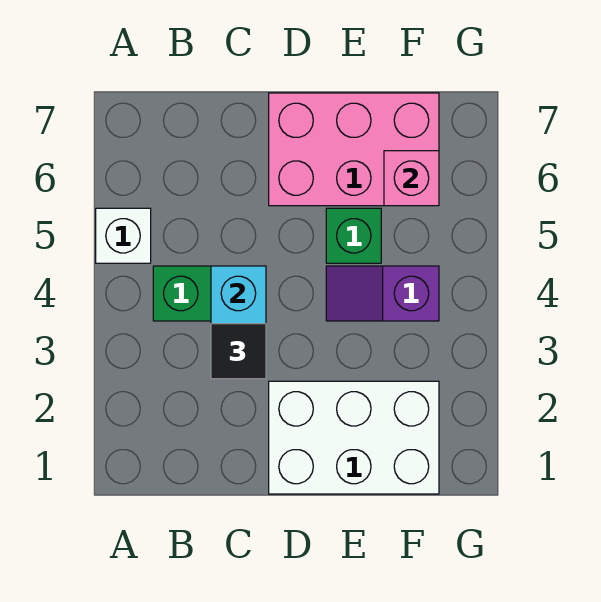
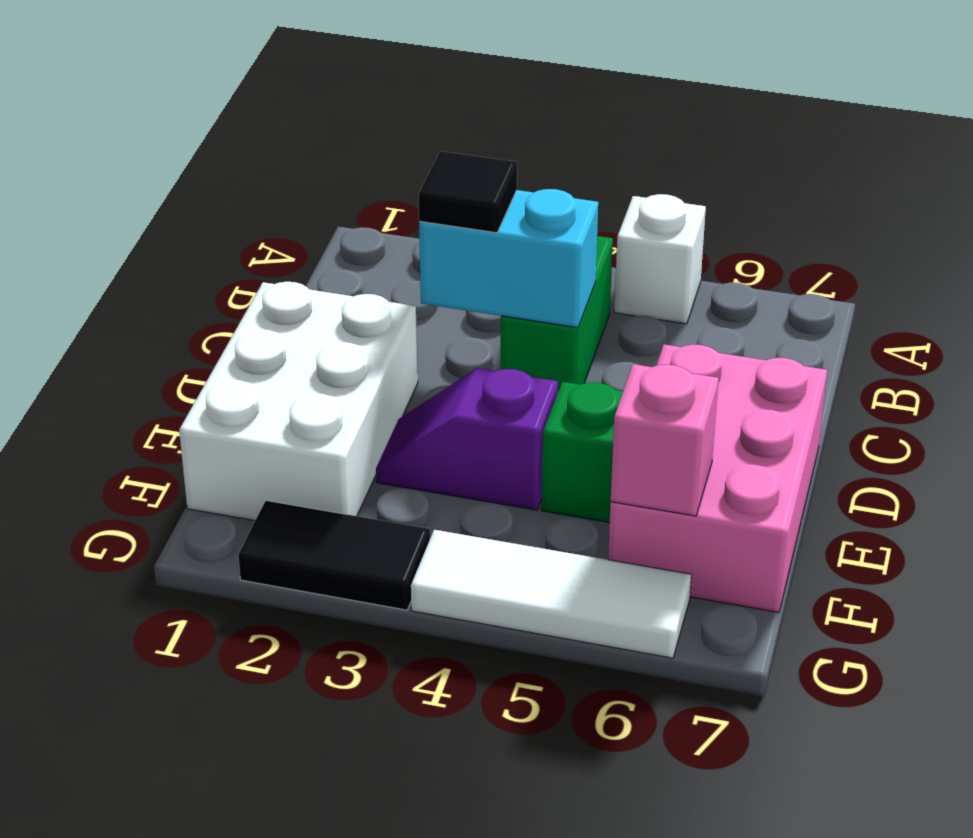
purple 1x2 slope [326,266,439,321] -> purple 1x2 slope turned to [376,368,558,510]
none -> black 1x2 tile [238,501,430,610]
none -> white 1x3 tile [411,530,691,658]

